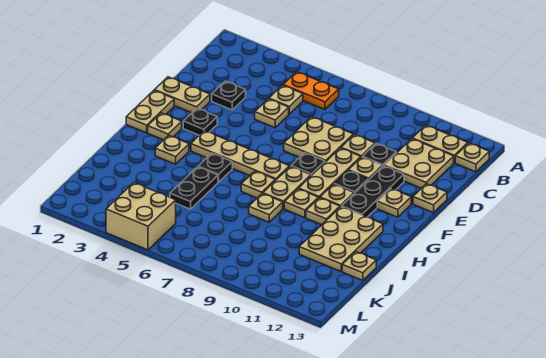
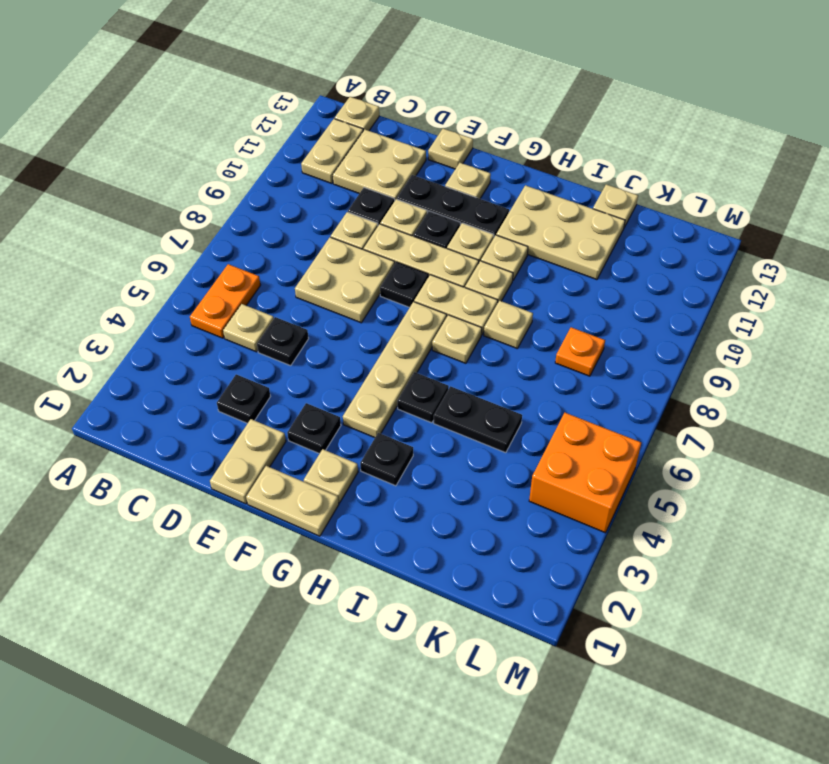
tan 1x1 plate [255,99,289,128] -> black 1x1 plate [257,317,309,366]
tan 1x1 plate [155,135,189,164] -> black 1x1 plate [360,433,413,486]
none -> orange 1x1 plate [555,327,605,376]
tan 2x2 brick [106,183,176,250] -> orange 2x2 brick [529,413,641,533]

